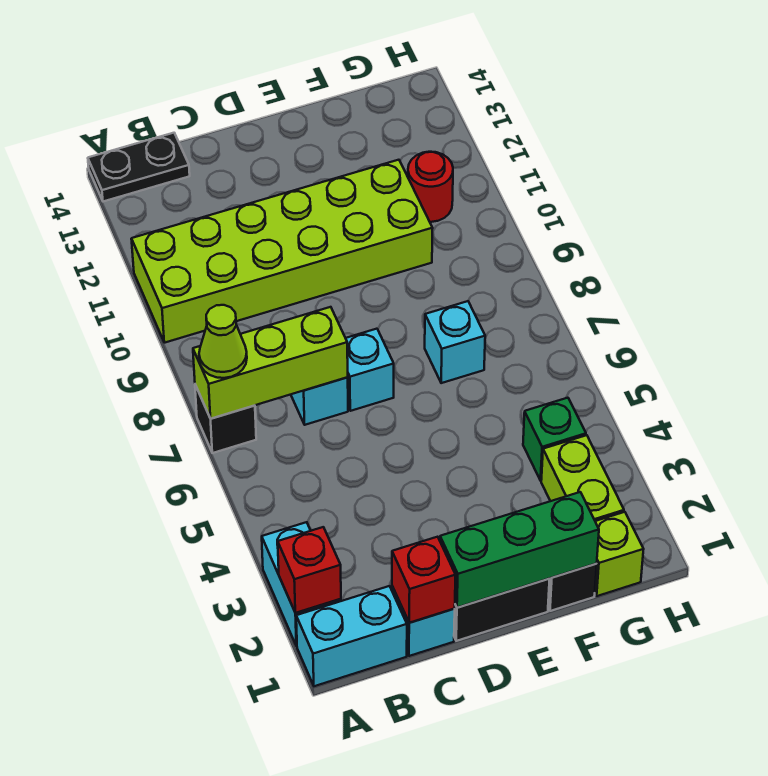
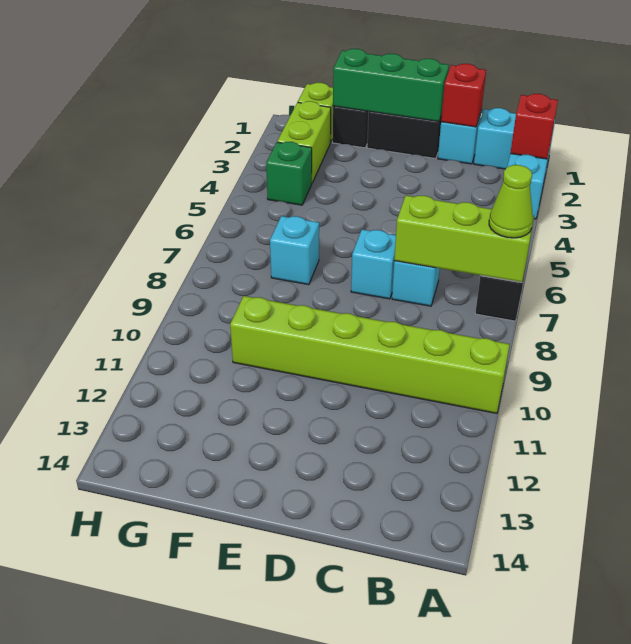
lime 2x6 brick [131,160,433,343] -> lime 1x6 brick [230,296,510,413]
black 1x2 plate [88,133,190,202] -> none
red 1x1 round brick [408,152,453,222] -> none

